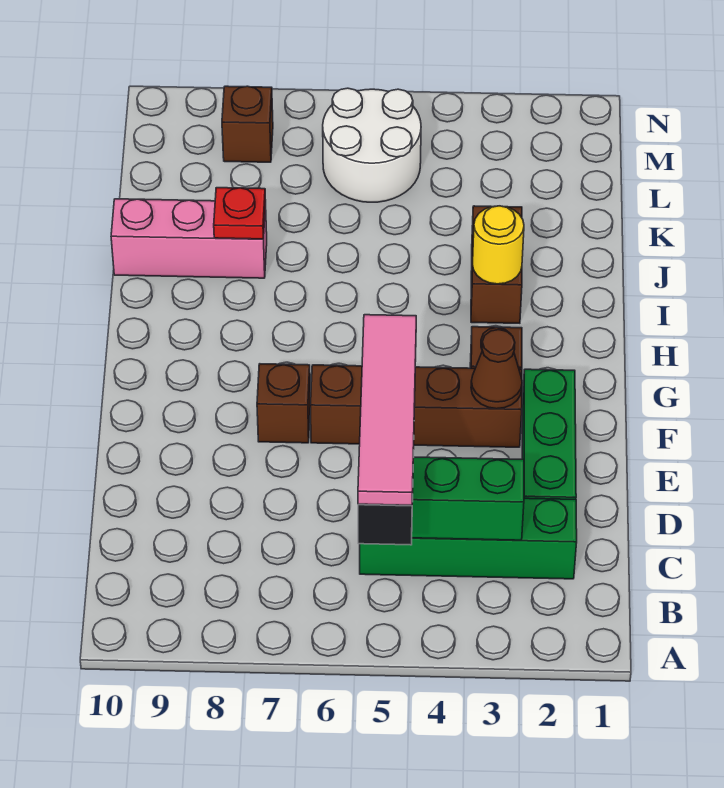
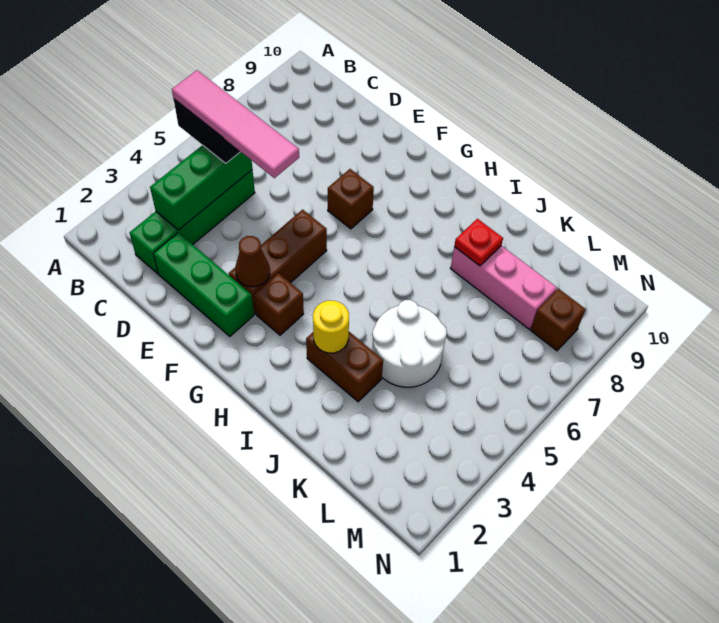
brown 1x4 brick [310,365,522,447] -> brown 1x3 brick [229,210,327,314]
pink 1x3 brick [111,199,267,278] -> pink 1x3 brick turned to [451,246,557,329]
white 2x2 round brick [323,88,421,202] -> white 2x2 round brick moved to [372,300,447,387]

